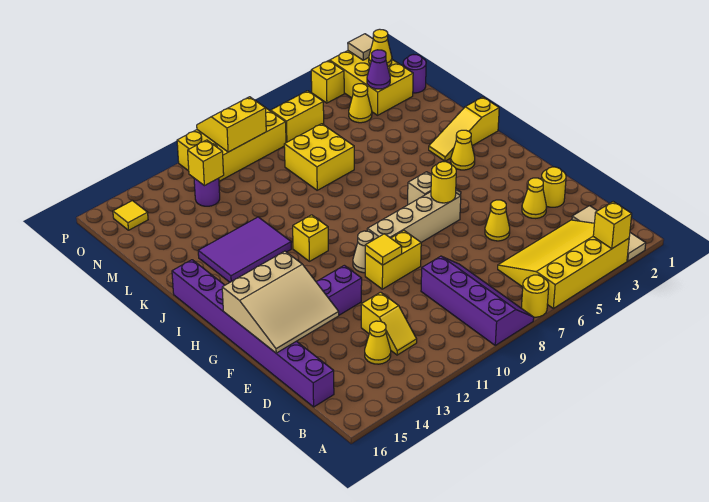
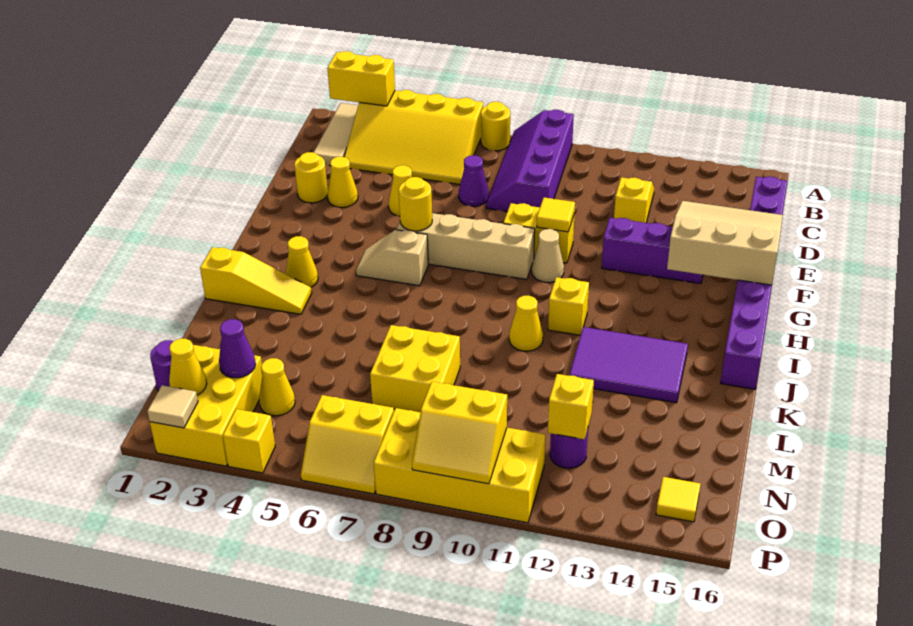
yellow 1x1 brick [593,202,632,249] -> yellow 1x2 brick [327,51,395,106]
yellow 1x1 cone [365,321,391,364] -> yellow 1x1 cone moved to [509,296,543,351]
none -> purple 1x1 cone [459,155,489,206]

